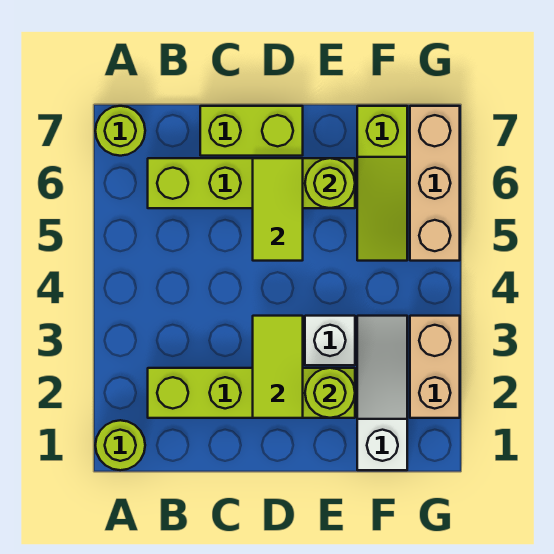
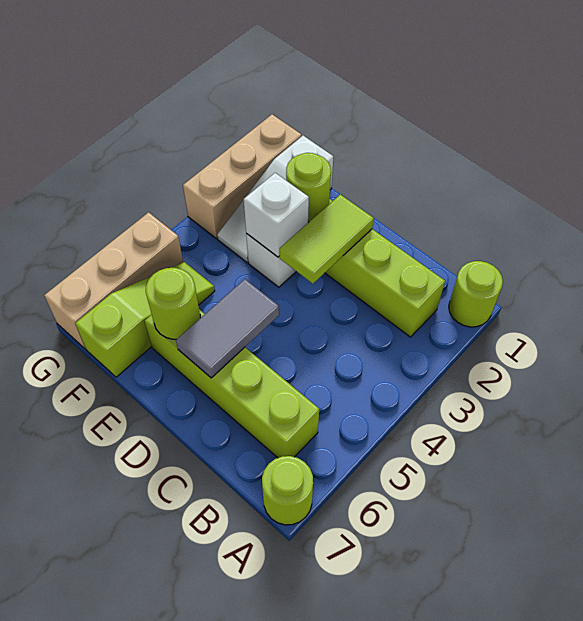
lime 1x2 brick [200,106,303,156] -> none
lime 1x2 tile [253,158,303,261] -> grey 1x2 tile [176,279,279,378]
none -> white 1x1 brick [244,173,309,257]
tan 1x2 brick [410,316,460,418] -> tan 1x3 brick [183,114,301,239]

